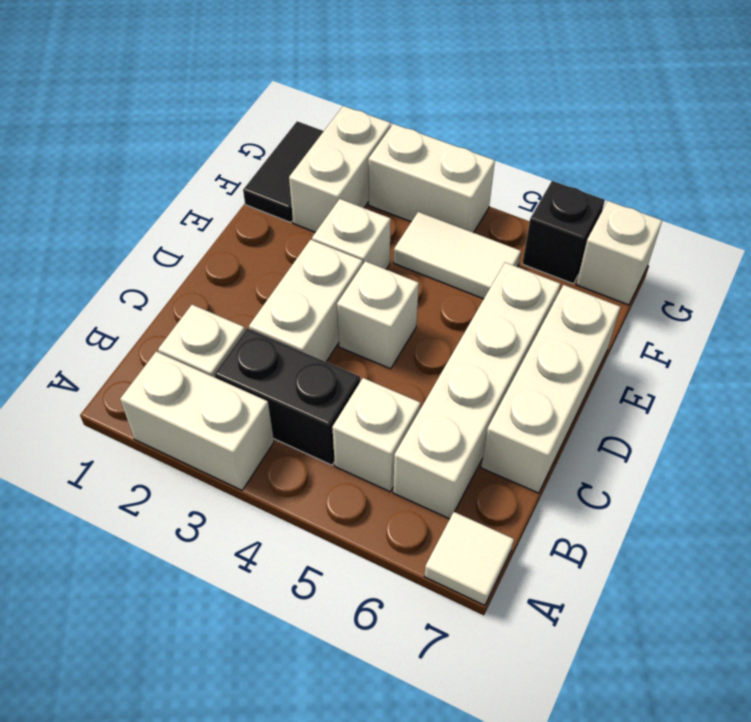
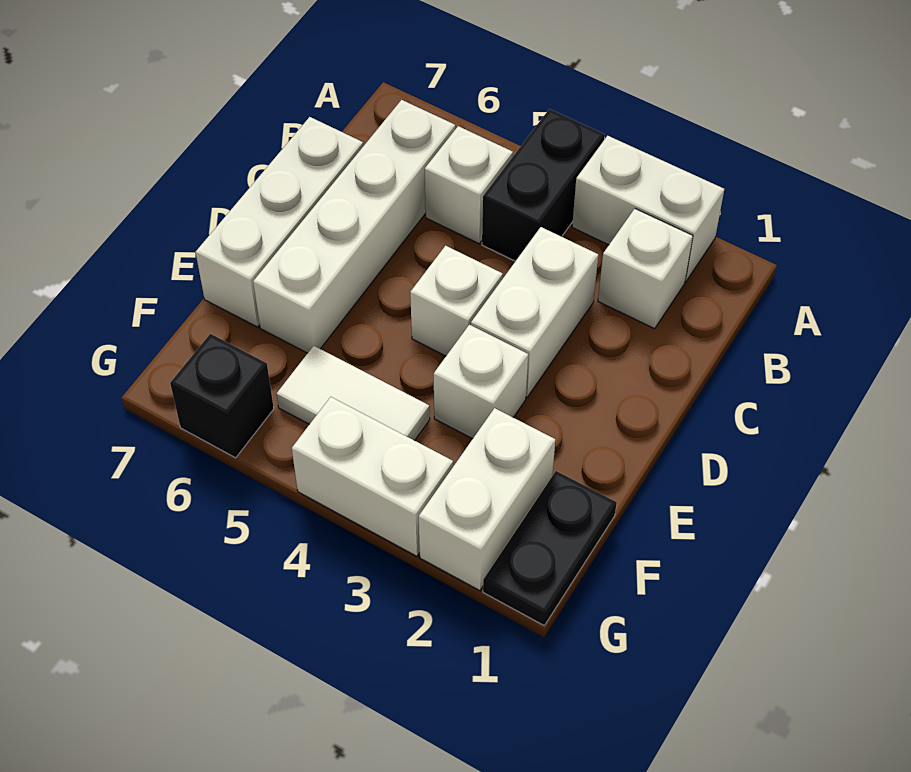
white 1x1 tile [424,512,514,605] -> none
black 1x2 brick [214,328,360,465] -> black 1x2 brick turned to [482,109,605,261]
black 1x2 tile [243,121,324,223] -> black 1x2 plate [483,471,617,625]
white 1x1 brick [576,201,662,305] -> none

